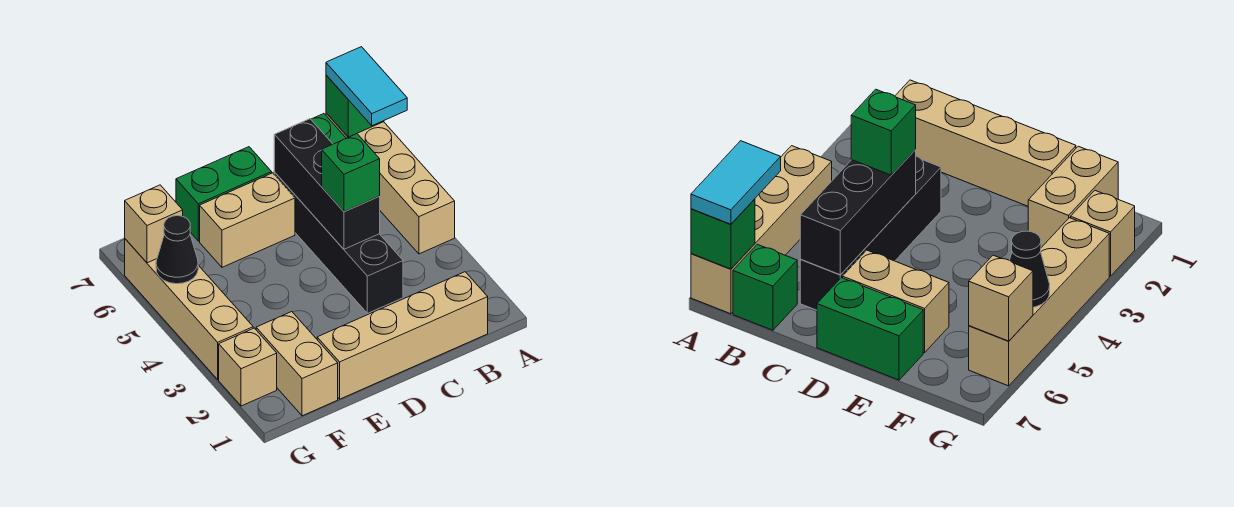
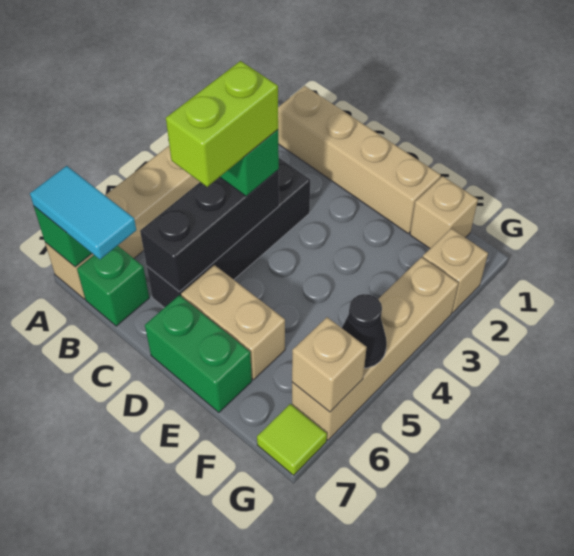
cyan 1x2 tile [326,47,407,126] -> cyan 1x2 tile turned to [30,166,136,259]
none -> lime 1x2 brick [166,61,278,187]
tan 1x2 brick [256,312,338,416] -> tan 1x1 brick [410,176,478,248]
none -> lime 1x1 tile [257,404,327,475]

